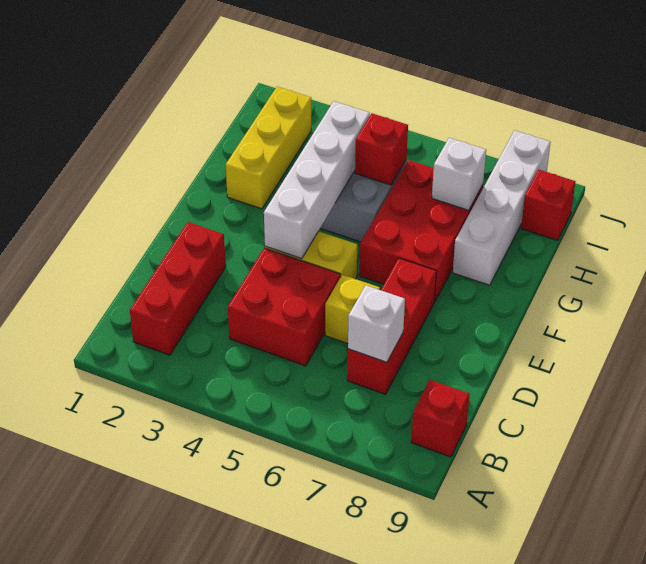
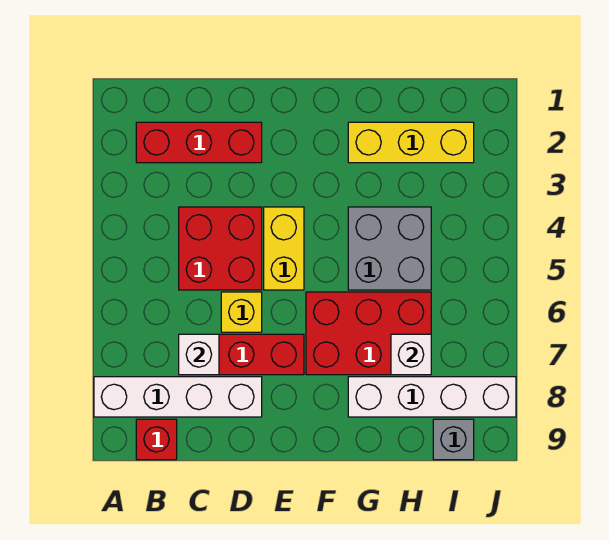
white 1x4 brick [264,101,370,259] -> white 1x4 brick moved to [94,377,262,417]
red 1x1 brick [355,113,408,185] -> none
red 1x1 brick [521,170,575,240] -> grey 1x1 brick [433,419,474,460]

